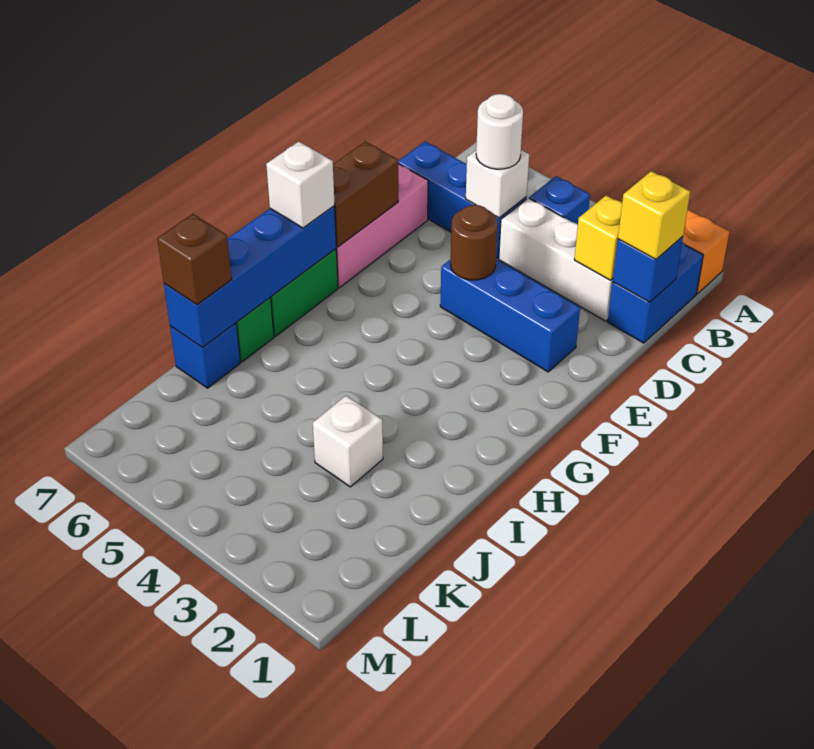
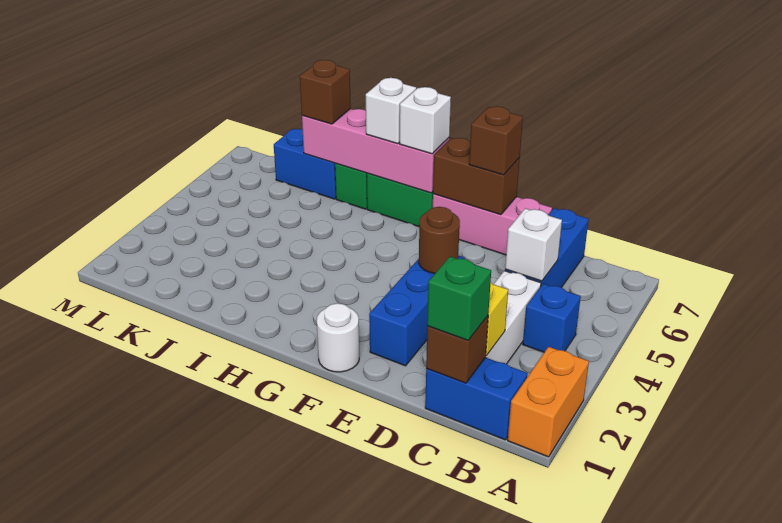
blue 1x1 brick [613,236,683,302] -> brown 1x1 brick [426,316,488,383]
yellow 1x1 brick [618,171,690,259] -> green 1x1 brick [427,257,491,340]
white 1x1 round brick [476,94,523,169] -> white 1x1 round brick moved to [317,303,359,372]
none -> brown 1x1 brick [469,106,523,175]
blue 1x4 brick [164,206,337,347] -> pink 1x4 brick [302,109,449,193]
white 1x1 brick [313,396,383,487] -> white 1x1 brick moved to [366,78,416,144]
blue 1x1 brick [170,323,240,388] -> blue 1x2 brick [274,129,336,199]

